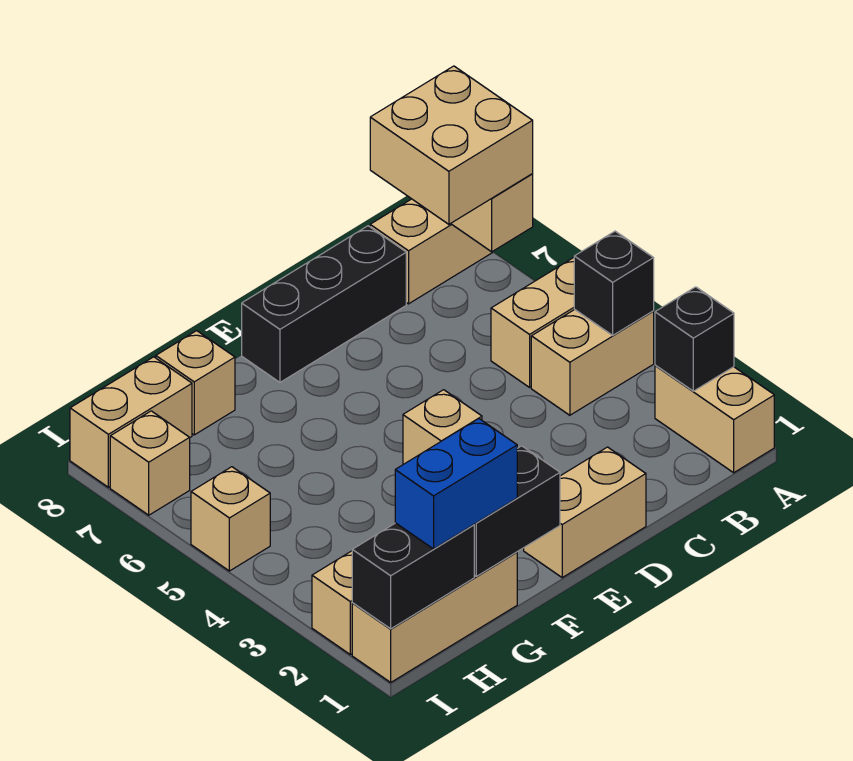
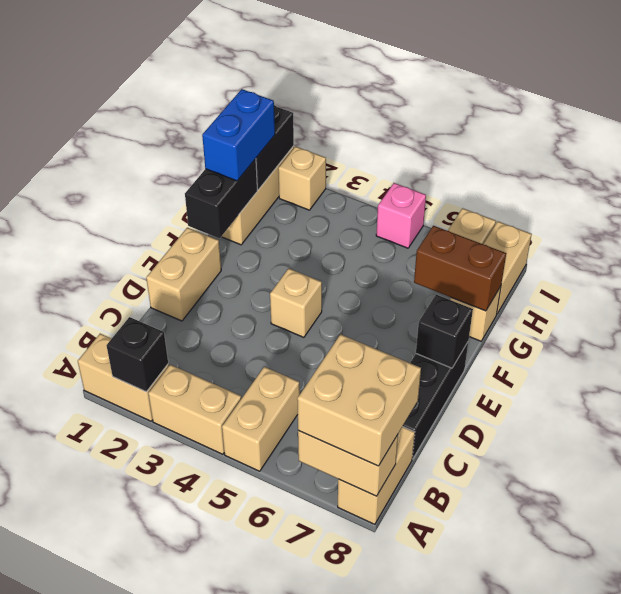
tan 1x2 brick [531,309,654,415] -> tan 1x2 brick turned to [148,365,241,454]
black 1x1 brick [574,231,654,335] -> black 1x1 brick moved to [416,295,473,368]
none -> brown 1x2 brick [414,226,506,311]
tan 1x1 brick [191,467,270,571] -> pink 1x1 brick [376,183,426,248]

